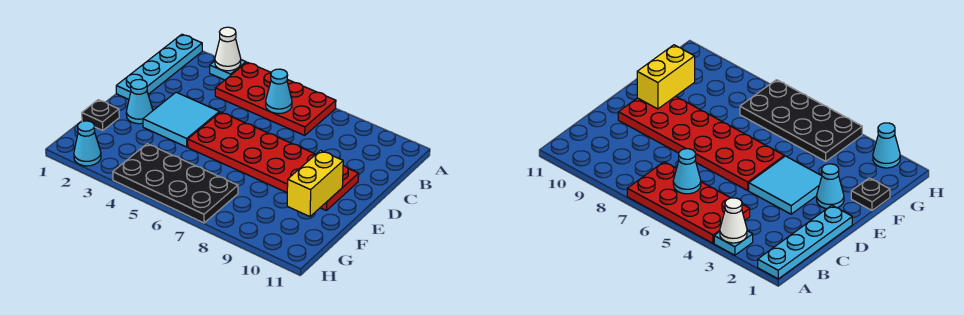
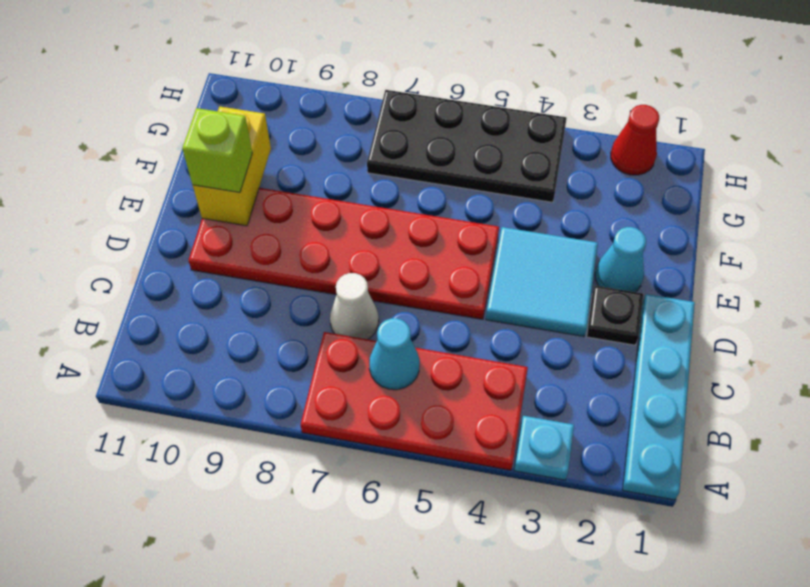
white 1x1 cone [215,27,241,71] -> white 1x1 cone moved to [330,273,379,339]
none -> lime 1x1 brick [182,108,252,193]
black 1x1 plate [82,100,119,130] -> black 1x1 plate moved to [587,286,643,345]
cyan 1x1 cone [74,121,101,166] -> red 1x1 cone [611,105,659,175]

